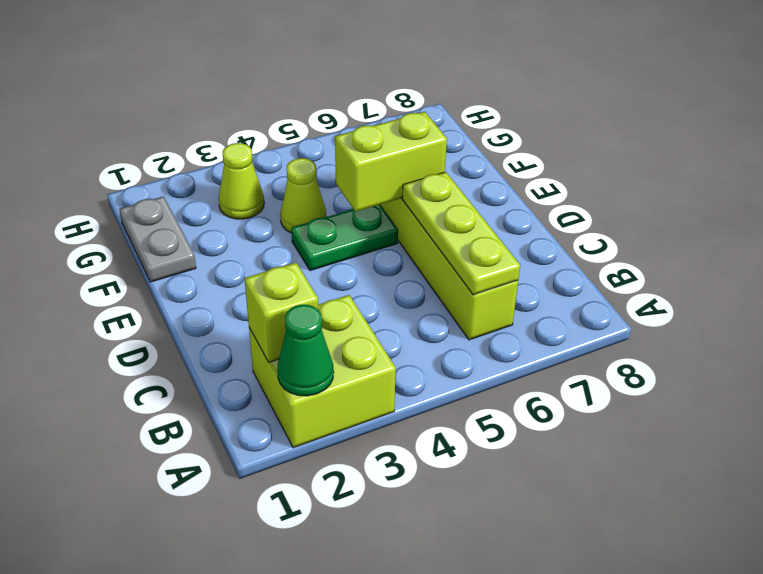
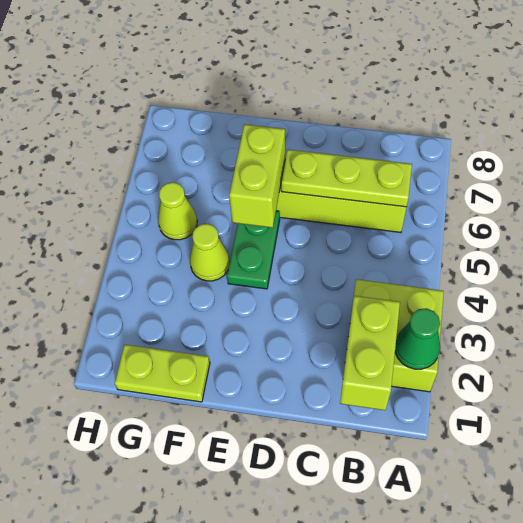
lime 1x1 brick [245,262,318,363] -> lime 1x2 brick [340,296,400,410]
grey 1x2 plate [119,196,196,282] -> lime 1x2 plate [115,345,210,402]
lime 1x1 cone [218,143,264,219] -> lime 1x1 cone moved to [158,182,197,240]

